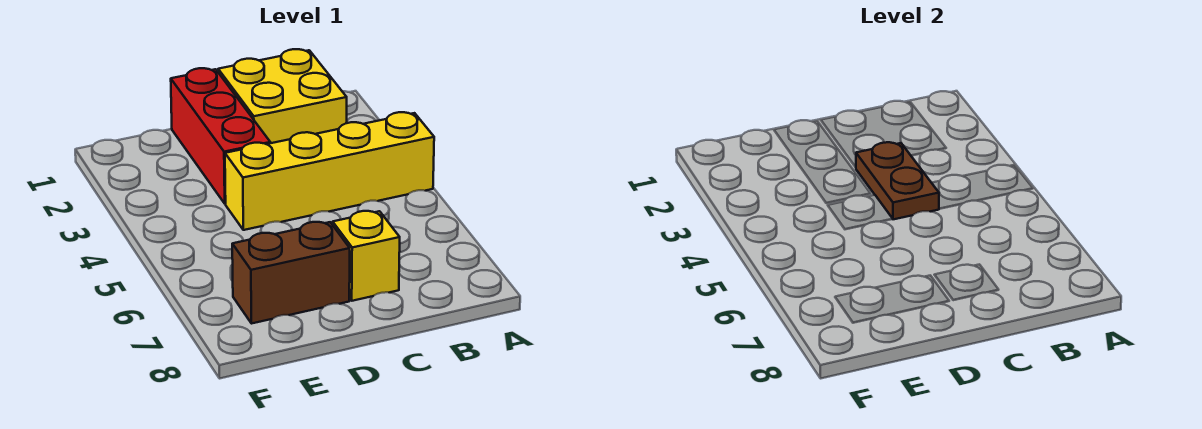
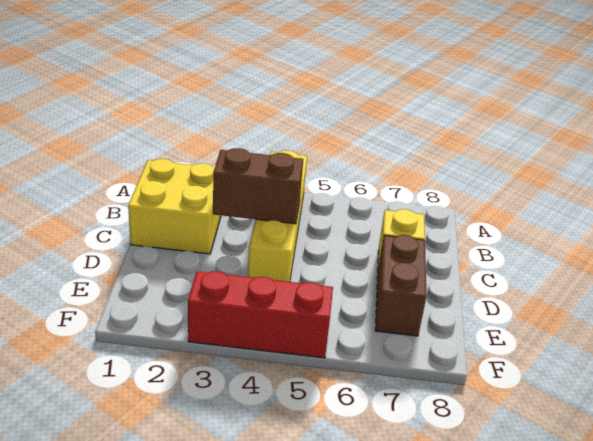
brown 1x2 plate [856,142,939,219] -> brown 1x2 brick [213,148,303,224]
red 1x3 brick [171,68,270,204] -> red 1x3 brick moved to [188,271,333,358]

